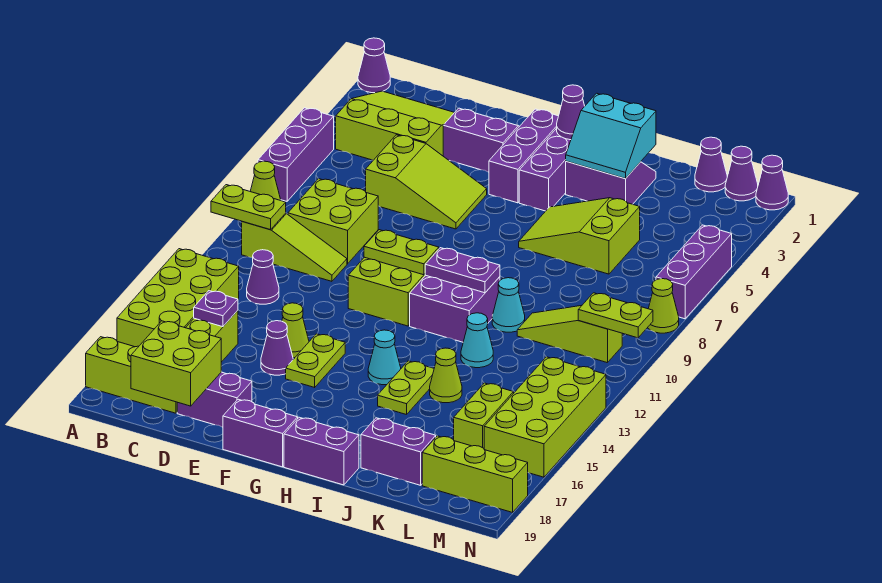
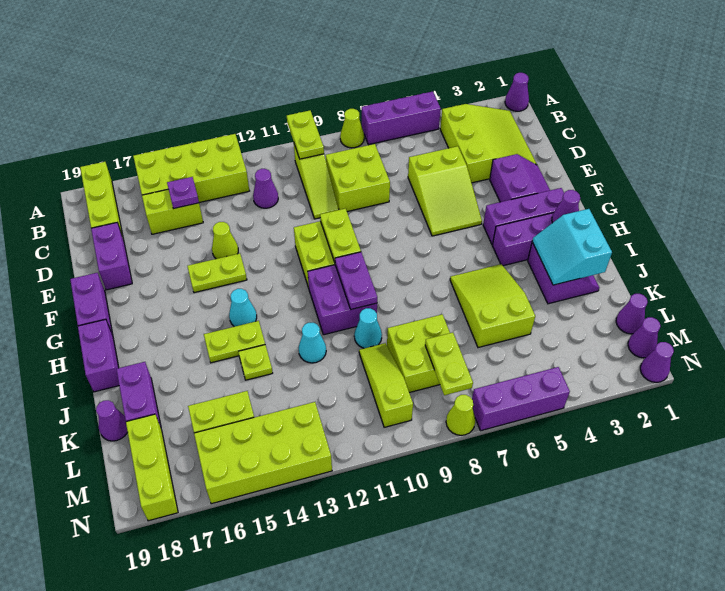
lime 2x2 brick [131,321,221,406] -> lime 2x2 brick moved to [387,314,450,393]
purple 1x1 cone [261,321,293,375] -> purple 1x1 cone moved to [96,400,128,441]
lime 1x1 cone [430,348,462,403] -> lime 1x1 plate [238,345,273,380]
lime 1x2 plate [578,293,653,338] -> lime 1x2 plate moved to [425,333,473,395]

